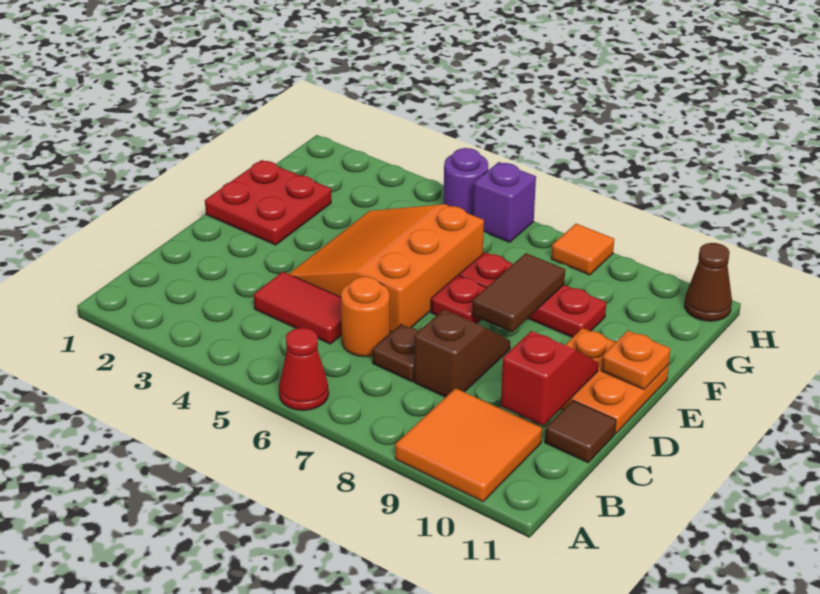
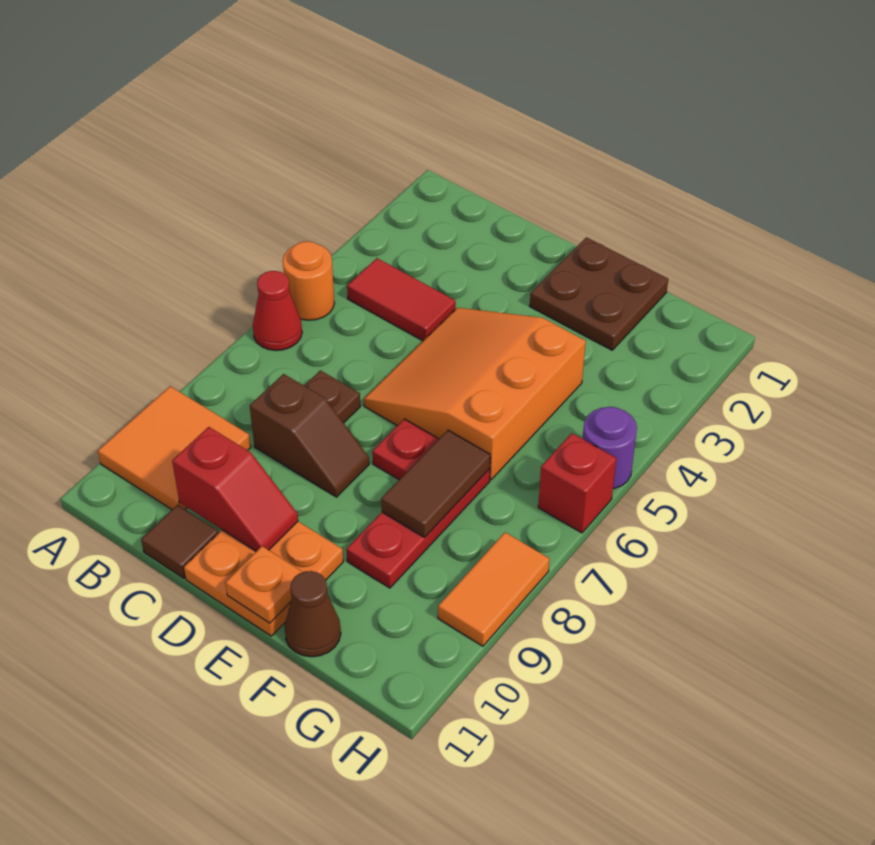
red 1x2 tile [254,272,342,344] -> red 1x2 tile turned to [347,258,456,341]
orange 1x1 round brick [341,277,390,357] -> orange 1x1 round brick moved to [283,241,334,320]
orange 3x3 slope [289,204,484,333] -> orange 3x3 slope turned to [364,308,586,480]
red 2x2 plate [205,160,331,245] -> brown 2x2 plate [530,237,668,350]
brown 1x2 tile [472,253,565,332] -> brown 1x2 tile turned to [381,430,490,537]
purple 1x1 brick [473,162,536,242] -> red 1x1 brick [538,433,616,533]
orange 1x1 tile [551,224,614,275] -> orange 1x2 tile [438,532,549,646]
brown 1x1 cone [684,243,732,321] -> brown 1x1 cone moved to [284,571,341,657]

